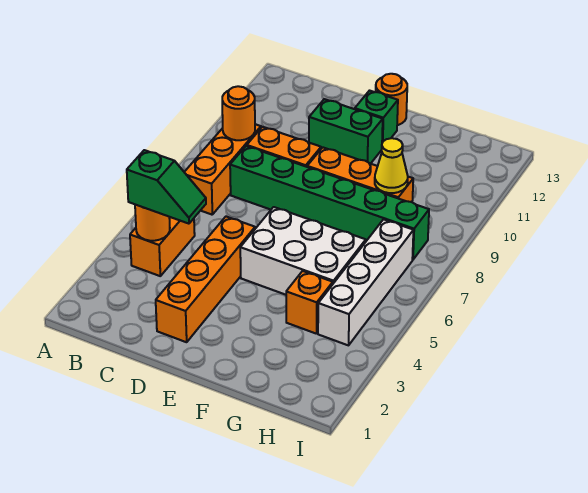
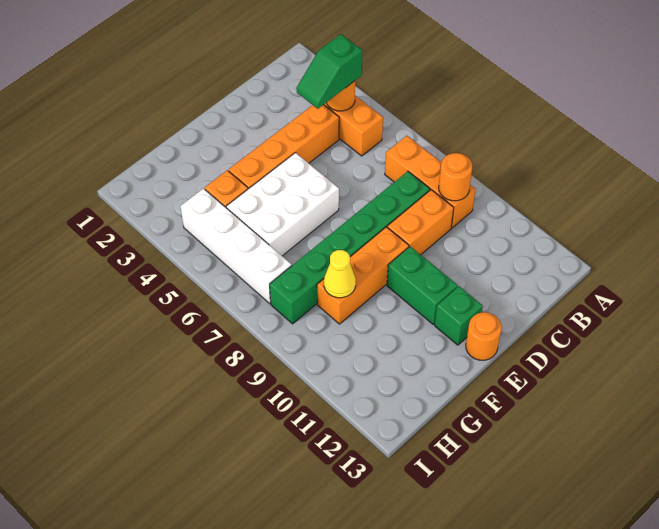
orange 1x4 brick [156,217,255,342] -> orange 1x4 brick turned to [228,105,339,189]
green 1x2 brick [309,99,383,164] -> green 1x2 brick turned to [387,246,458,324]

